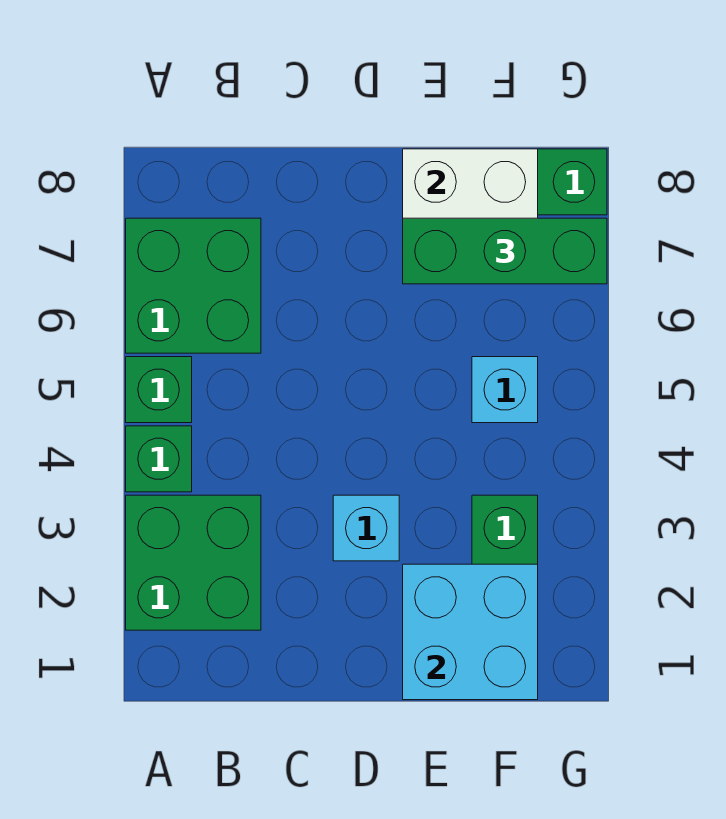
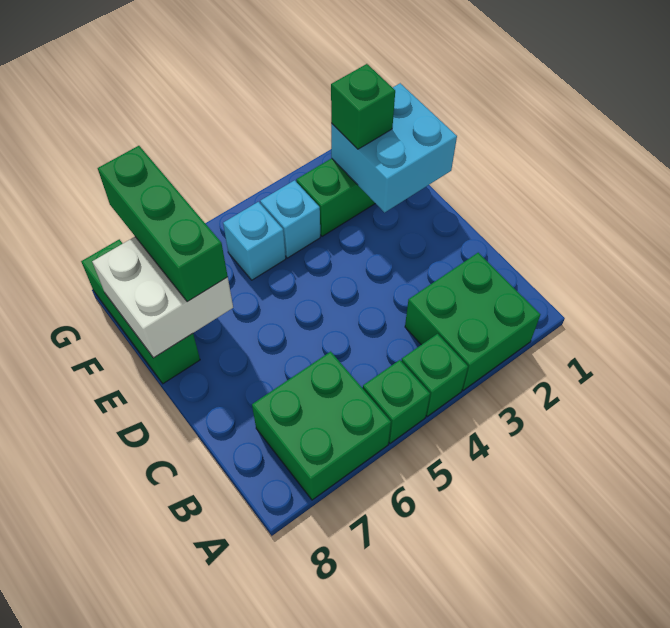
cyan 1x1 brick [333,495,399,561] -> cyan 1x1 brick moved to [260,180,320,258]
none -> green 1x1 brick [331,64,395,149]

